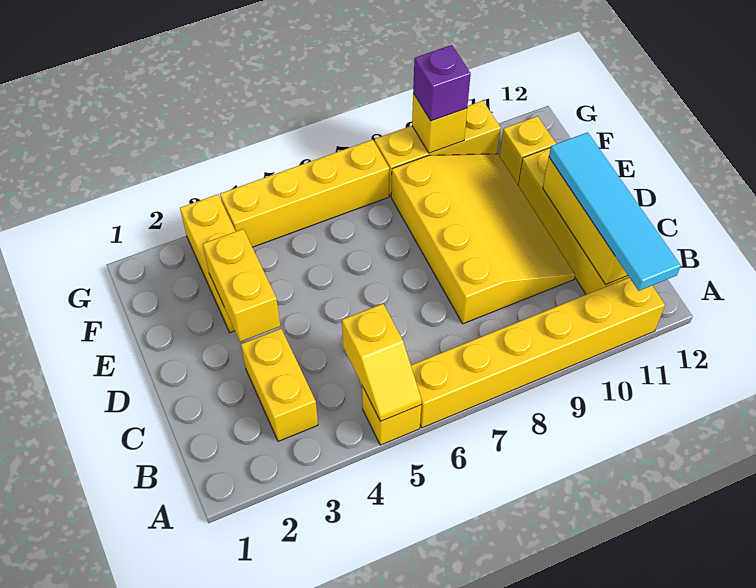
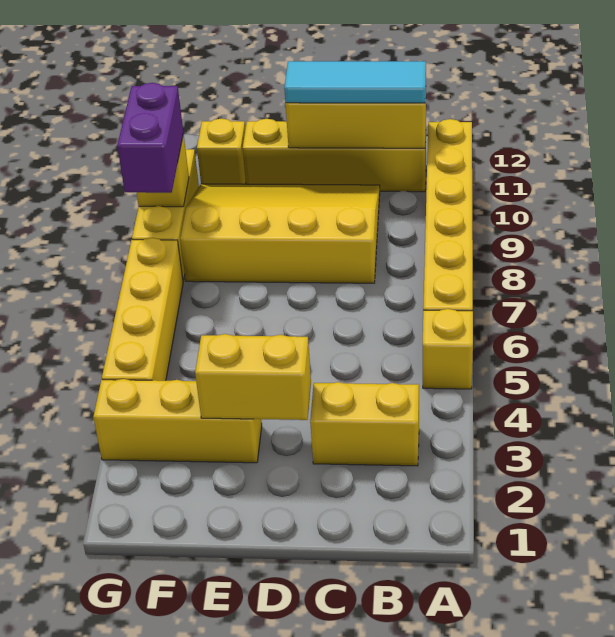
yellow 1x2 slope [342,304,422,421] -> none
cyan 1x4 tile [549,132,681,291] -> cyan 1x3 tile [284,61,426,103]
purple 1x1 brick [413,45,471,121] -> purple 1x2 brick [117,83,183,193]

